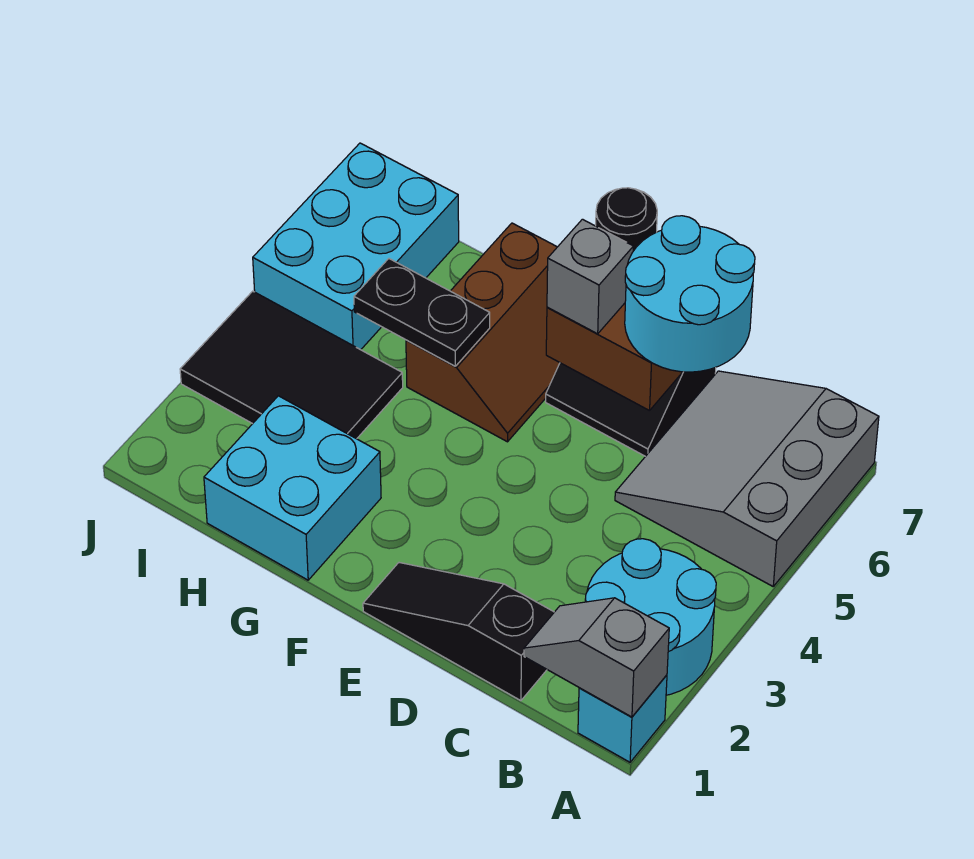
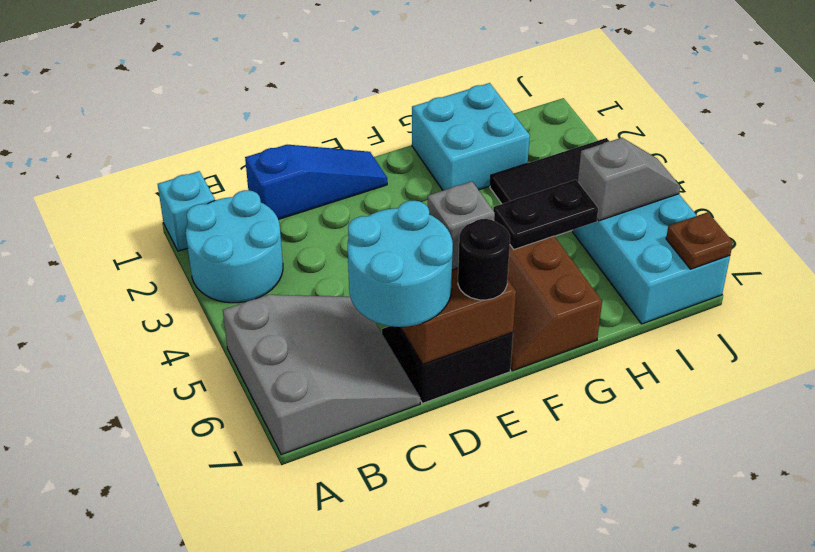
grey 1x2 slope [524,598,669,717] -> grey 1x2 slope moved to [578,138,680,221]
black 1x3 slope [363,563,554,701] -> blue 1x3 slope [245,145,387,220]
none -> brown 1x1 plate [666,212,733,269]

